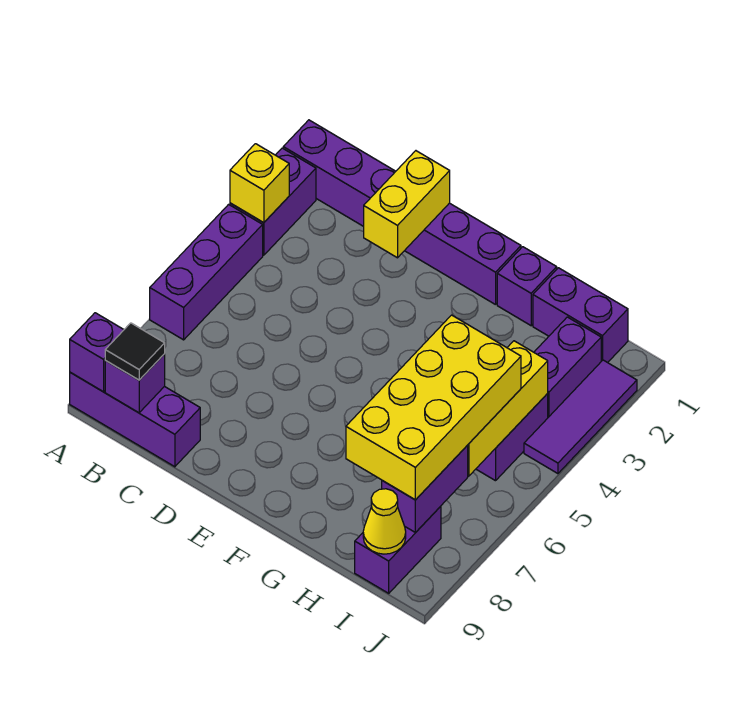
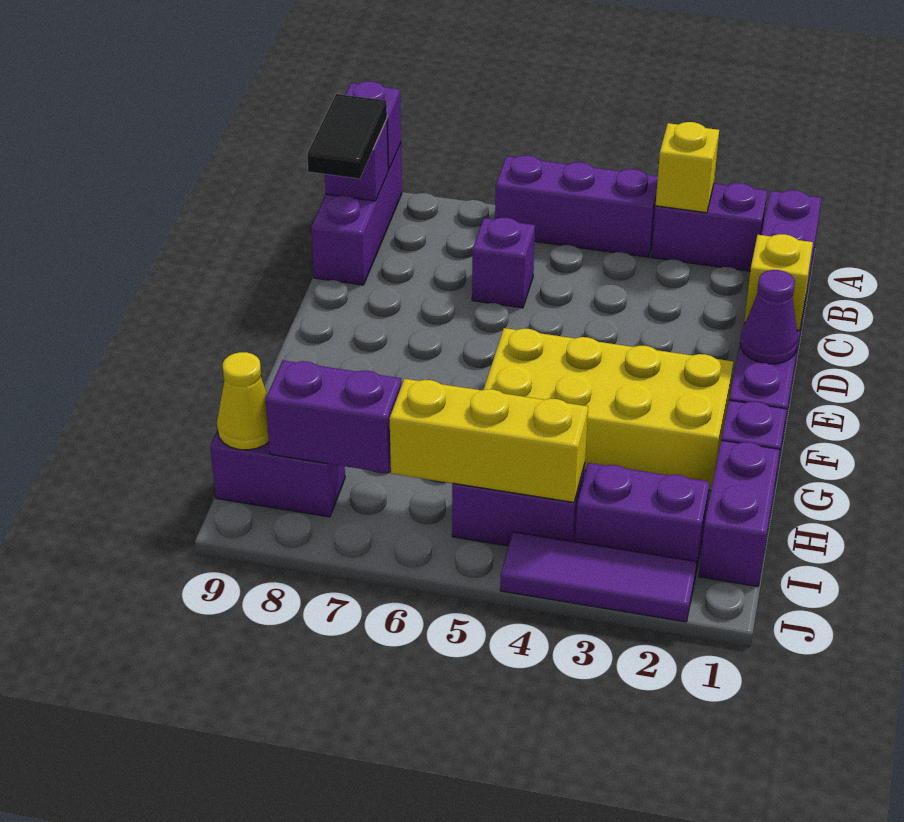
black 1x1 tile [105,323,165,380] -> black 1x2 tile [307,94,387,179]
none -> purple 1x1 brick [472,218,535,308]
yellow 1x2 brick [364,151,450,258] -> yellow 1x1 brick [744,234,813,330]
none -> purple 1x1 cone [740,270,798,364]
yellow 2x4 brick [346,315,521,500] -> yellow 2x4 brick moved to [483,328,733,491]

